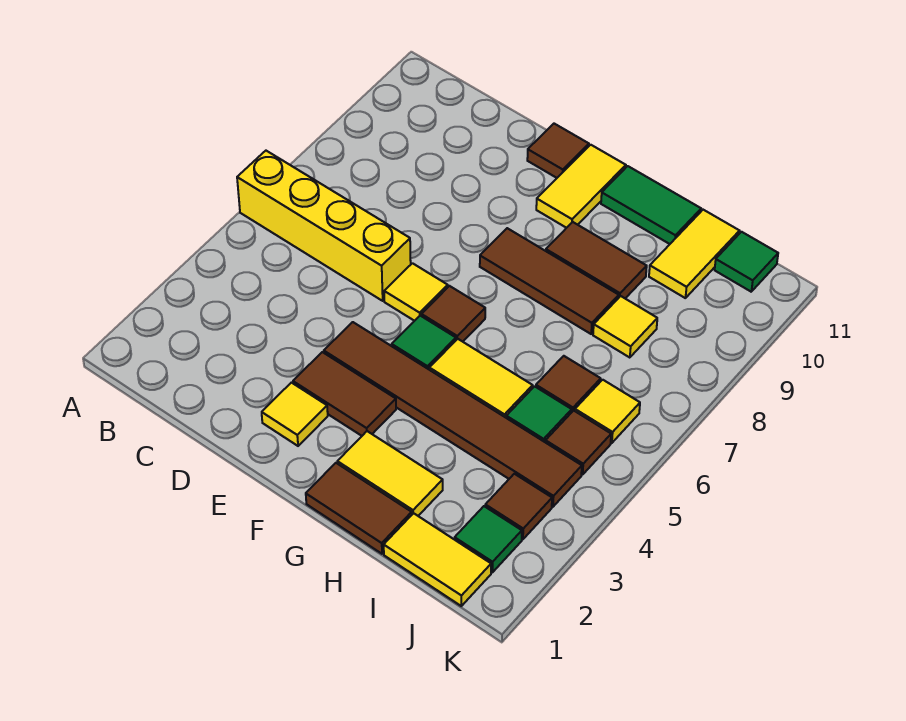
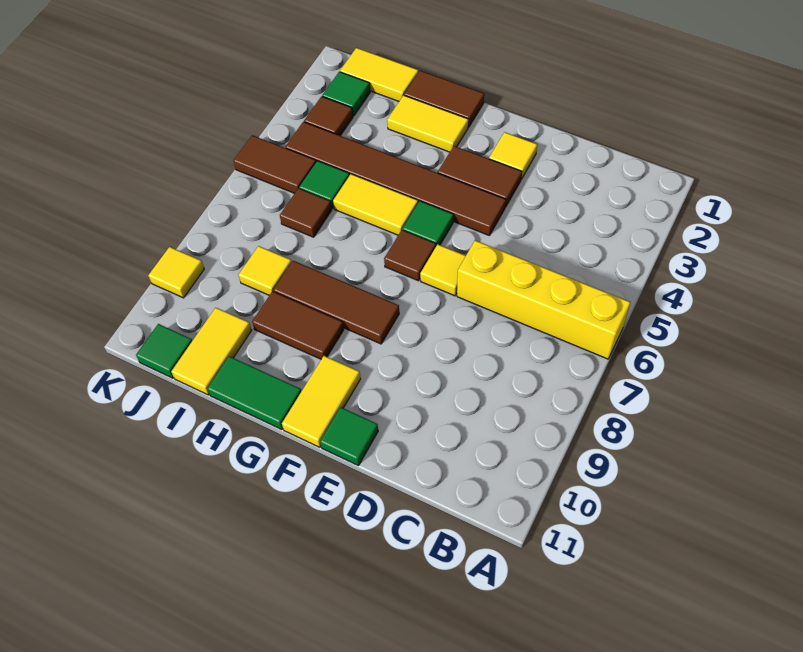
brown 1x1 tile [527,124,589,178] -> green 1x1 tile [320,407,378,466]
brown 1x1 tile [546,411,611,475] -> brown 1x2 tile [234,135,316,193]
yellow 1x1 tile [575,380,640,443] -> yellow 1x1 tile moved to [148,247,204,298]

